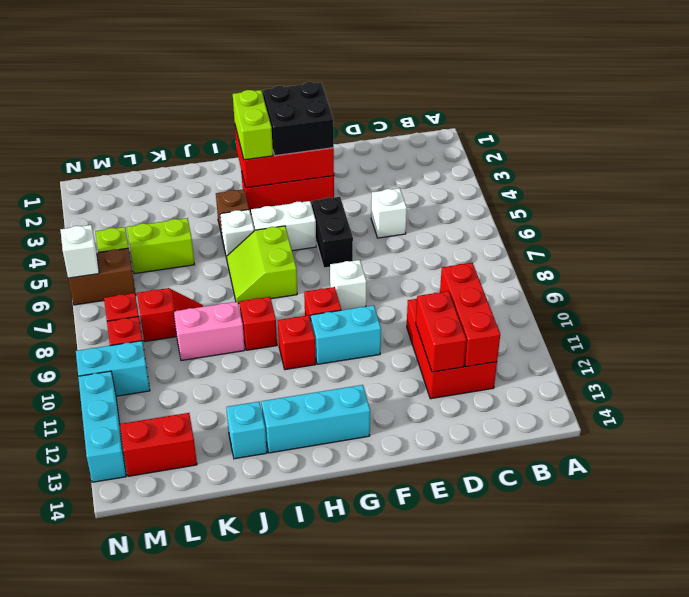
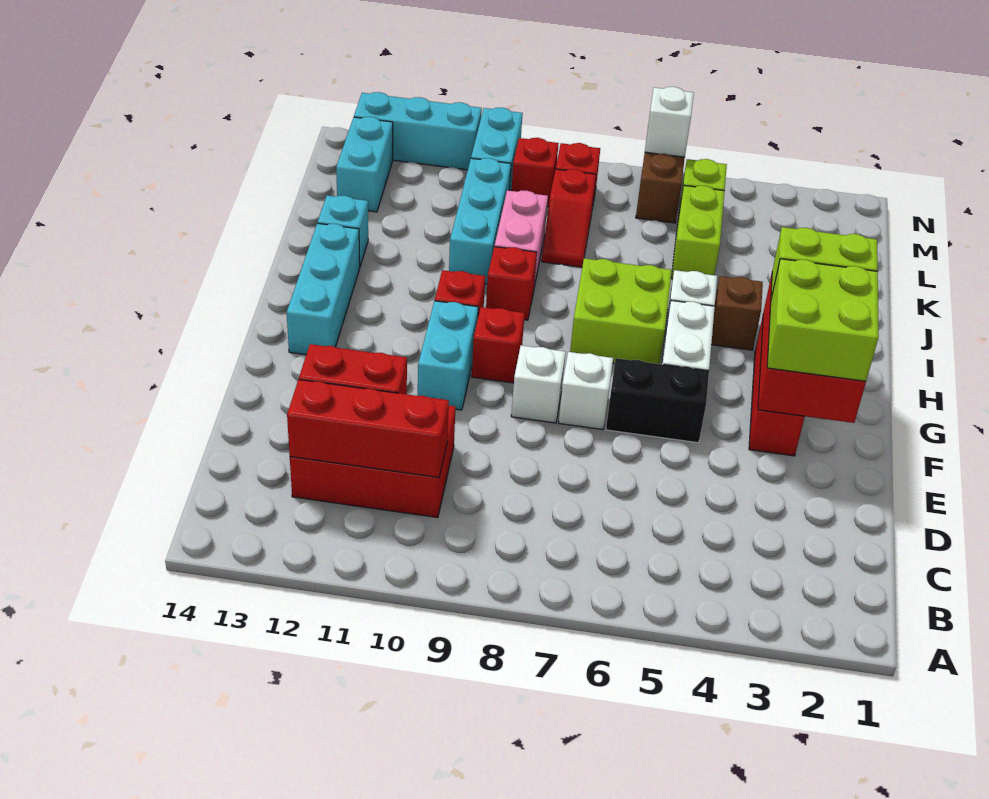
white 1x1 brick [371,188,407,238] -> white 1x1 brick moved to [559,352,613,430]
black 2x2 brick [263,82,334,156] -> lime 2x2 brick [767,259,879,381]
lime 2x2 slope [227,226,297,304] -> lime 2x2 brick [570,258,672,364]
none -> cyan 1x3 brick [449,158,511,284]
red 1x2 brick [120,413,197,476] -> cyan 1x2 brick [336,117,393,212]

